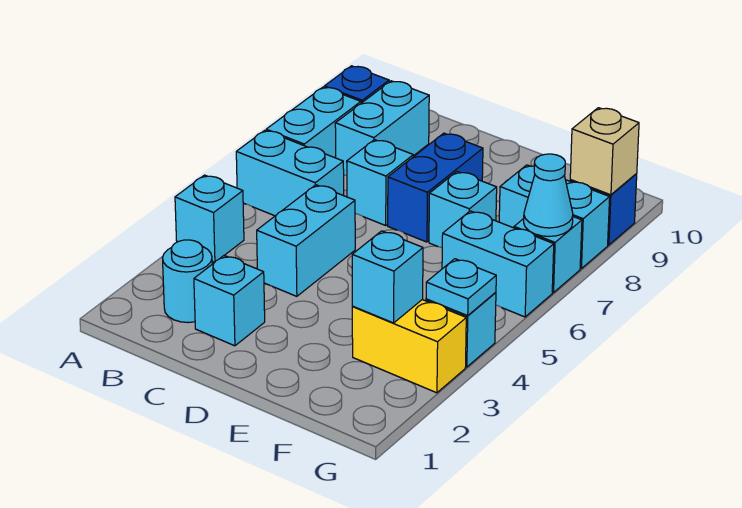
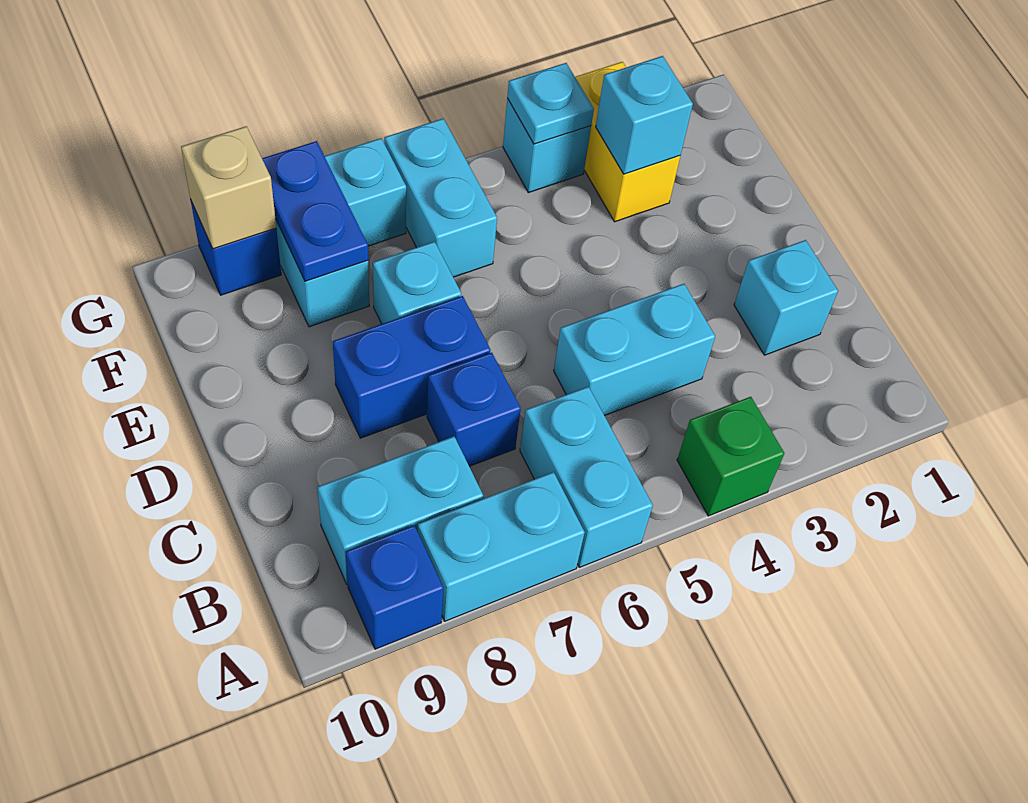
cyan 1x1 brick [175,175,244,262] -> green 1x1 brick [677,397,784,516]
cyan 1x1 round brick [163,240,212,323] -> none
cyan 1x1 brick [347,140,413,225] -> blue 1x1 brick [427,353,521,466]
none -> blue 1x2 plate [262,141,368,281]
cyan 1x1 cone [524,154,573,236] -> none

